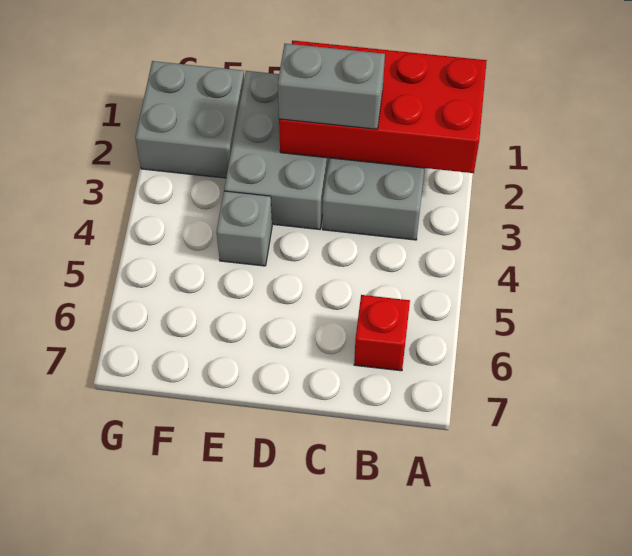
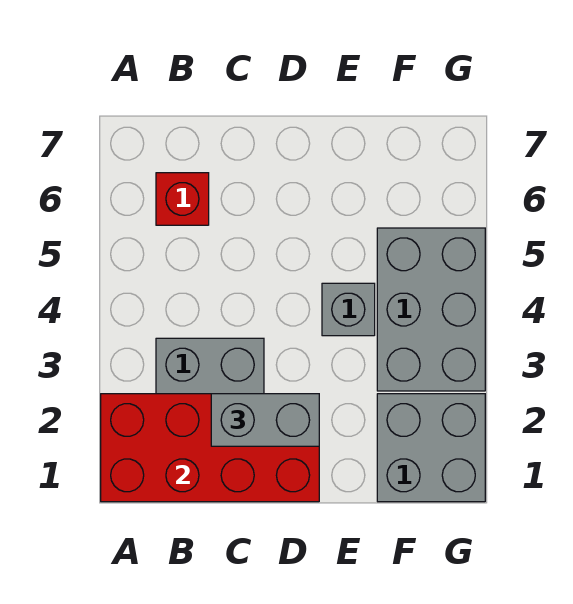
grey 2x3 brick [224,71,329,229] -> grey 2x3 brick moved to [377,228,485,391]

